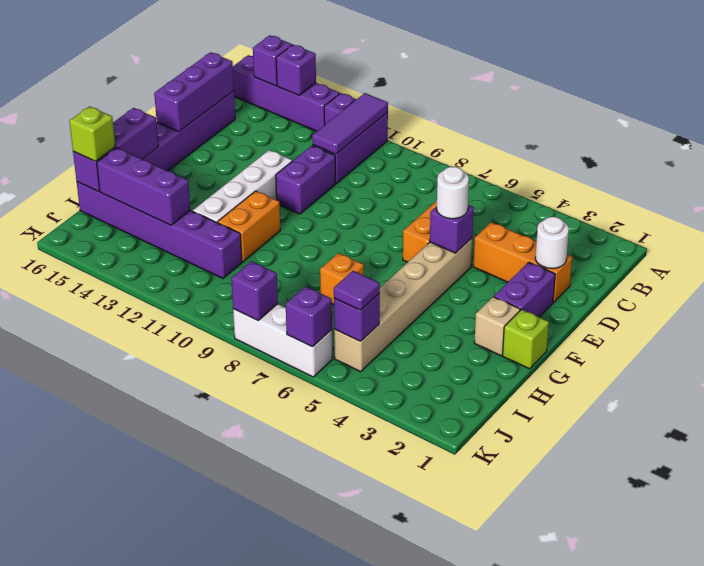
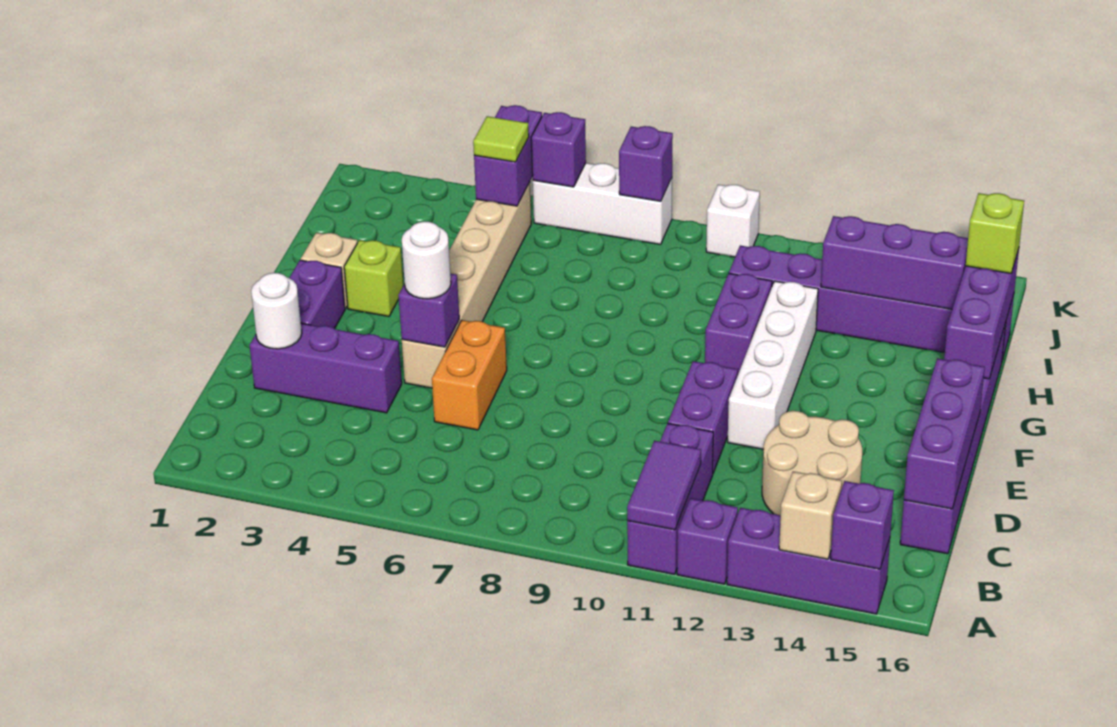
purple 1x3 tile [312,93,388,154] -> purple 1x2 tile [627,441,701,530]
purple 1x4 brick [233,55,340,131] -> purple 1x3 brick [727,508,890,614]
purple 1x1 brick [276,45,316,95] -> tan 1x1 brick [779,471,842,559]
none -> tan 2x2 round brick [762,411,862,515]
orange 1x3 brick [473,222,572,302] -> purple 1x3 brick [249,323,402,413]
lime 1x1 brick [503,309,549,369] -> lime 1x1 brick moved to [344,240,403,316]
orange 1x2 brick [218,191,280,262] -> purple 1x2 brick [705,273,772,374]
orange 1x1 brick [320,253,364,305] -> none
purple 1x1 brick [334,294,380,341] -> purple 1x2 brick [474,105,542,206]
purple 1x1 tile [334,271,380,310] -> lime 1x1 tile [473,116,529,162]
none -> white 1x1 brick [706,185,760,257]

